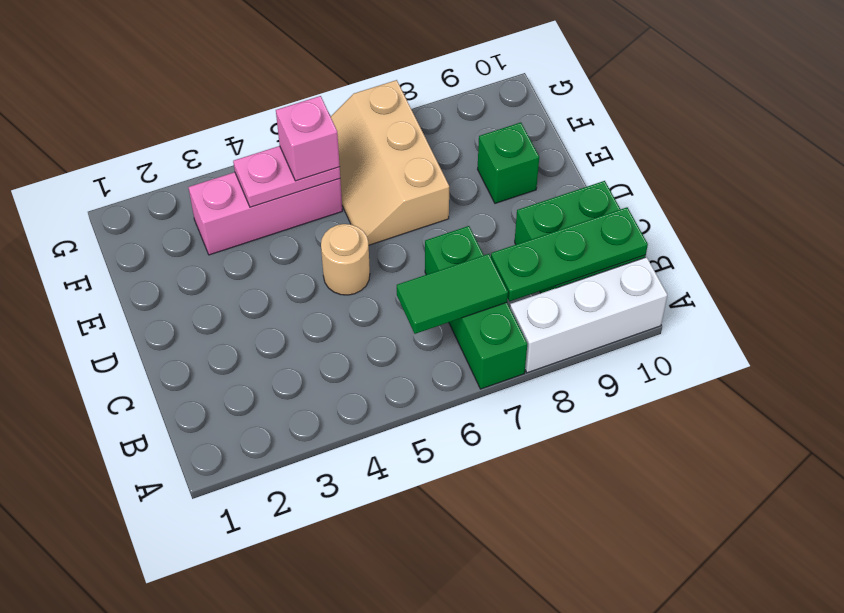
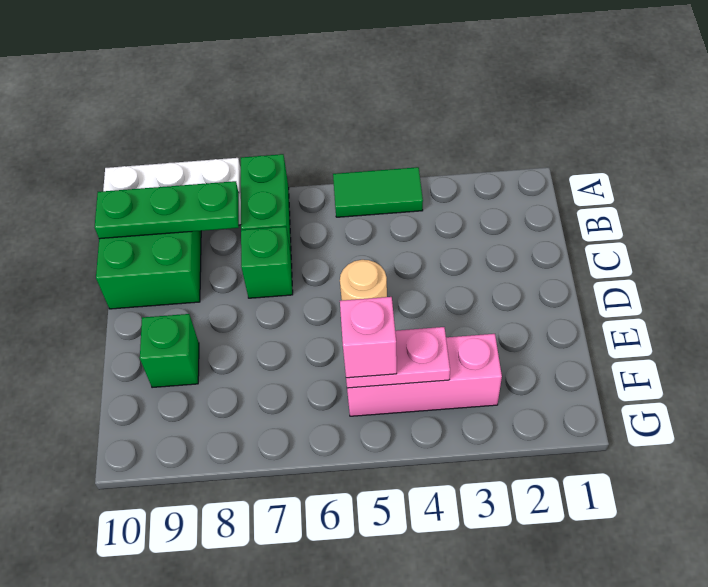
green 1x2 tile [397,254,508,334] -> green 1x2 tile moved to [333,167,423,217]
tan 2x3 slope [331,80,449,245] -> none

